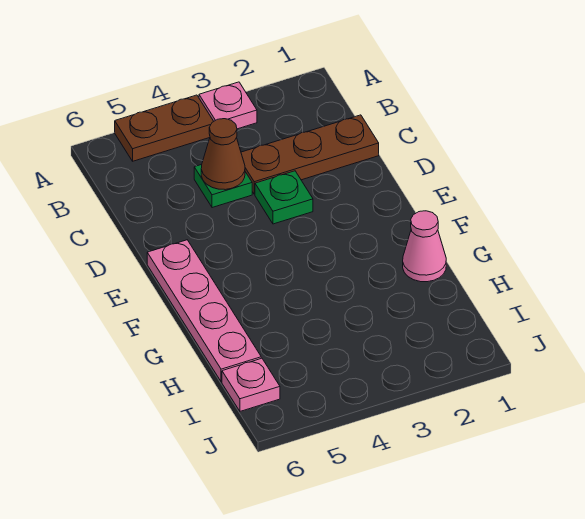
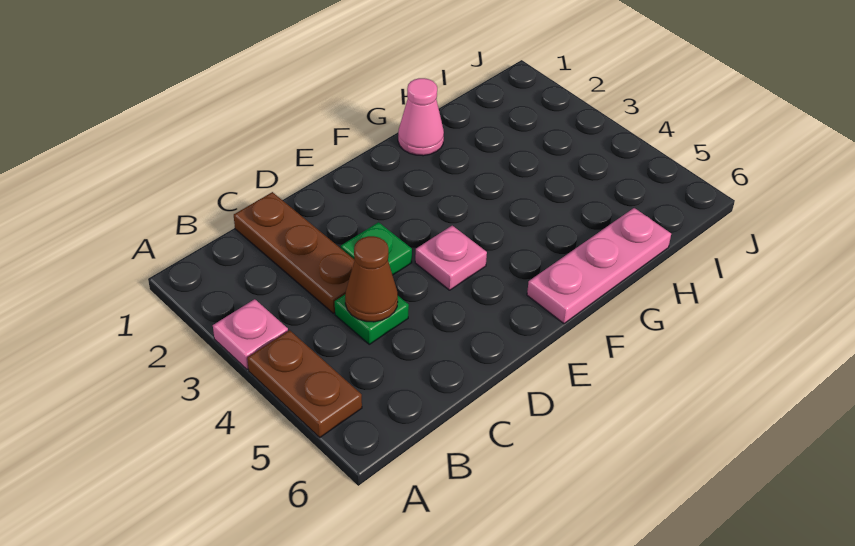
pink 1x4 plate [147,240,261,382] -> pink 1x3 plate [527,208,671,324]
pink 1x1 plate [222,358,280,411] -> pink 1x1 plate moved to [415,226,487,290]

